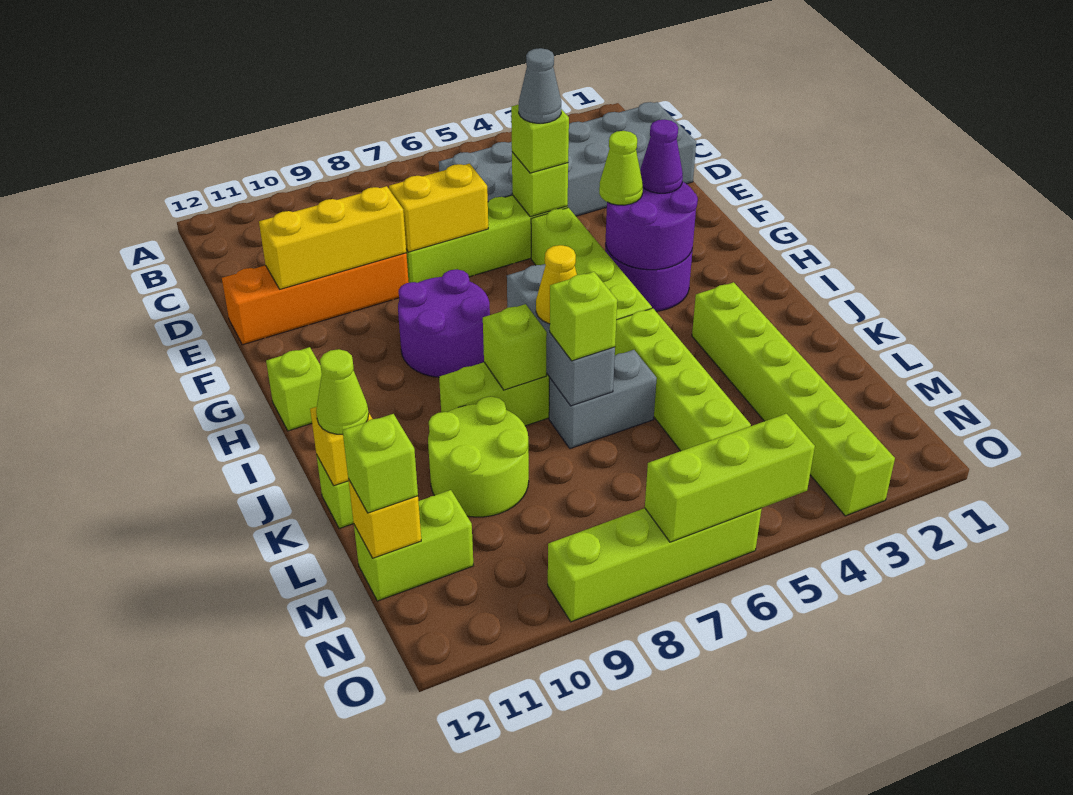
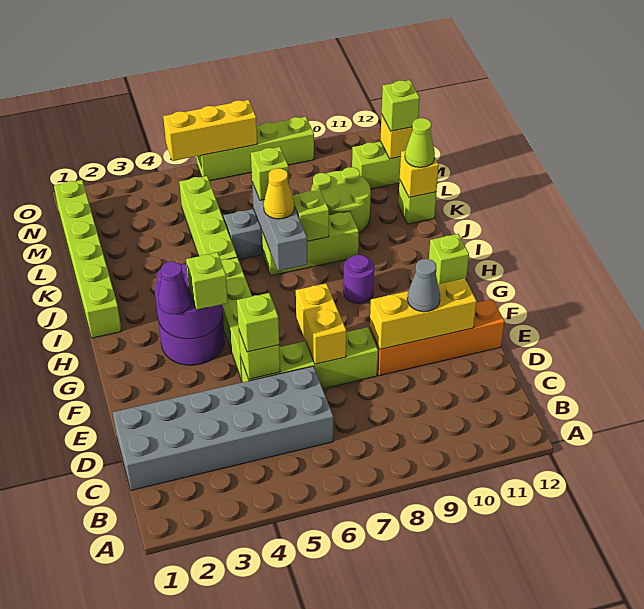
grey 1x1 cone [519,48,561,123] -> grey 1x1 cone moved to [407,259,440,312]
yellow 1x2 brick [389,164,488,252] -> yellow 1x2 brick turned to [296,284,346,364]
lime 1x1 cone [599,131,643,205] -> lime 1x1 brick [186,252,228,310]
purple 2x2 round brick [398,269,490,377] -> purple 1x1 round brick [343,255,374,304]
lime 1x6 brick [692,282,895,516] -> lime 1x6 brick moved to [54,180,122,338]
lime 1x3 brick [645,414,815,542] -> yellow 1x3 brick [163,100,257,161]

